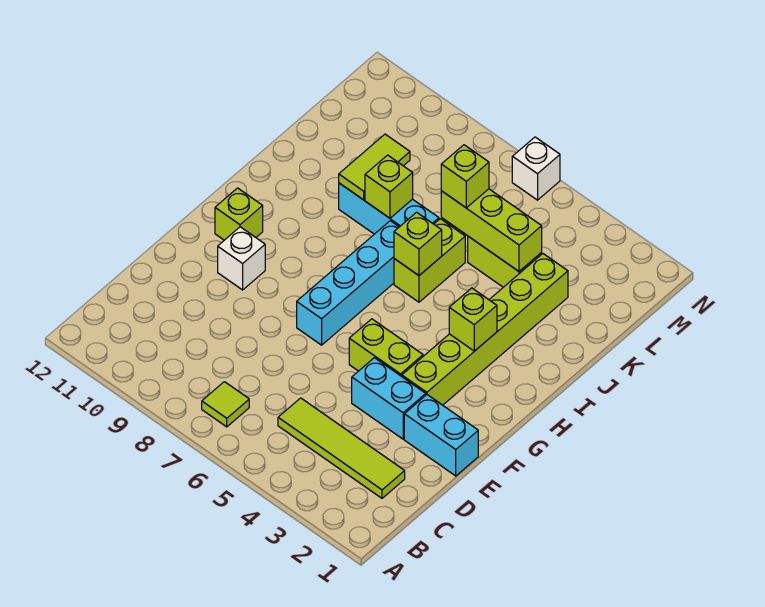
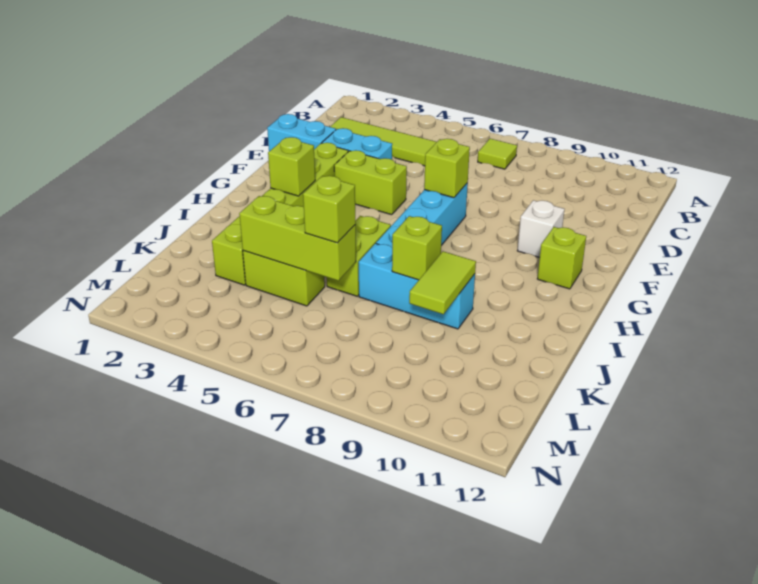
lime 1x1 brick [394,212,442,275] -> lime 1x1 brick moved to [424,139,470,198]
white 1x1 brick [512,137,560,200] -> none

